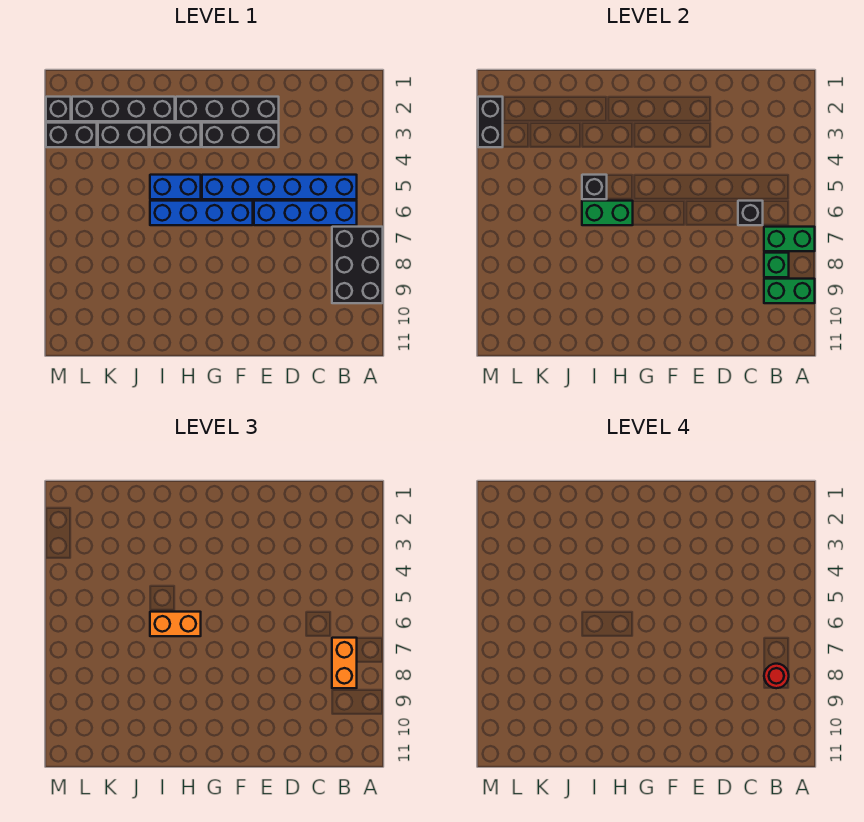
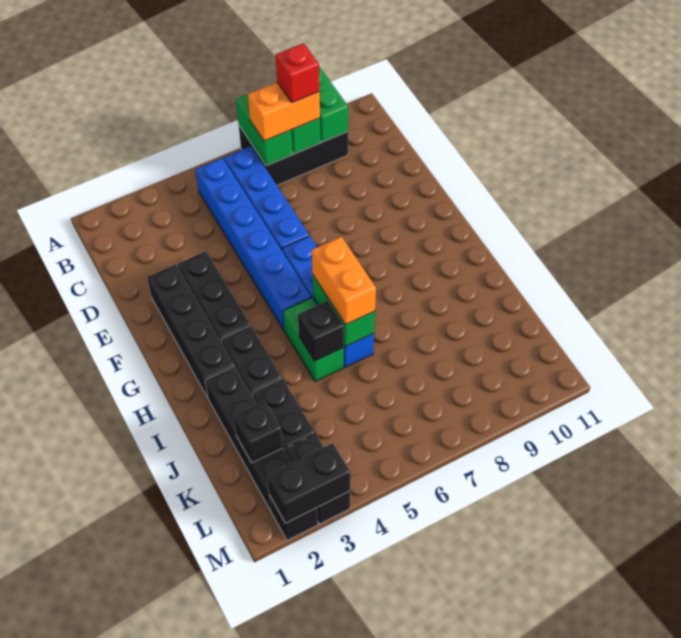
red 1x1 round brick [764,664,789,688] -> red 1x1 brick [276,43,320,103]
black 1x1 brick [738,201,763,225] -> black 1x1 brick moved to [233,401,283,463]
blue 1x2 brick [150,175,201,199] -> green 1x2 brick [283,298,344,382]

